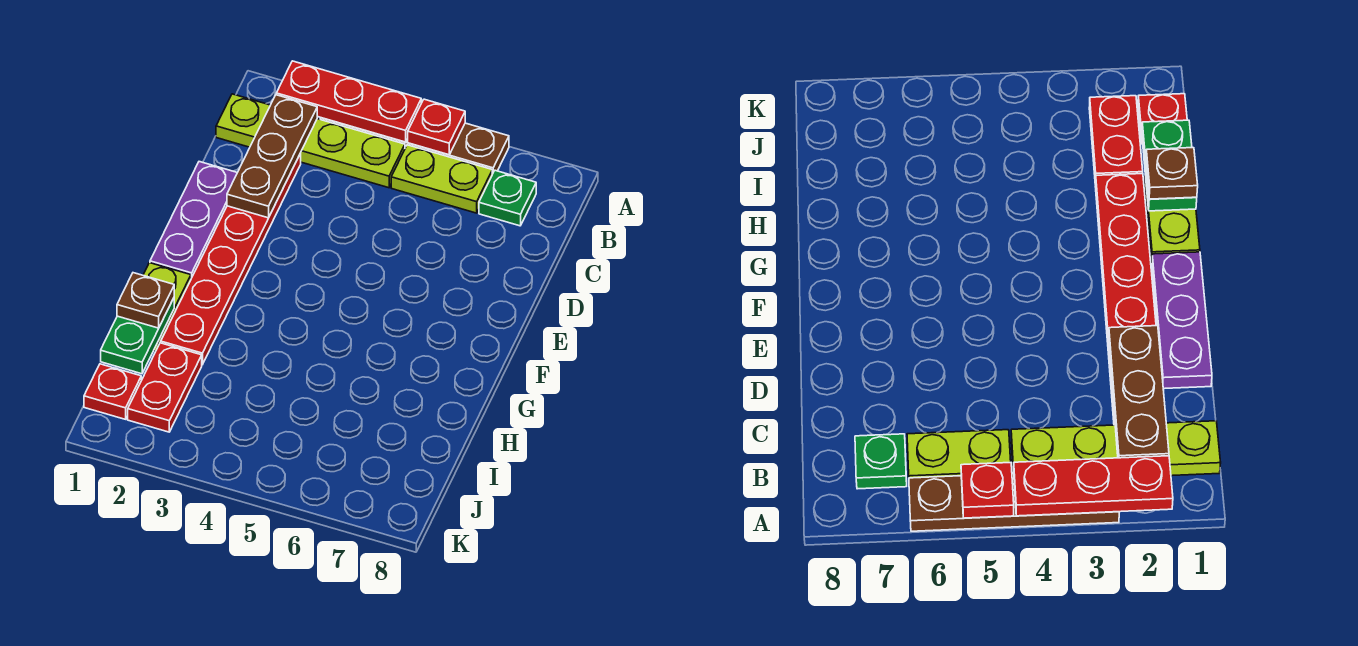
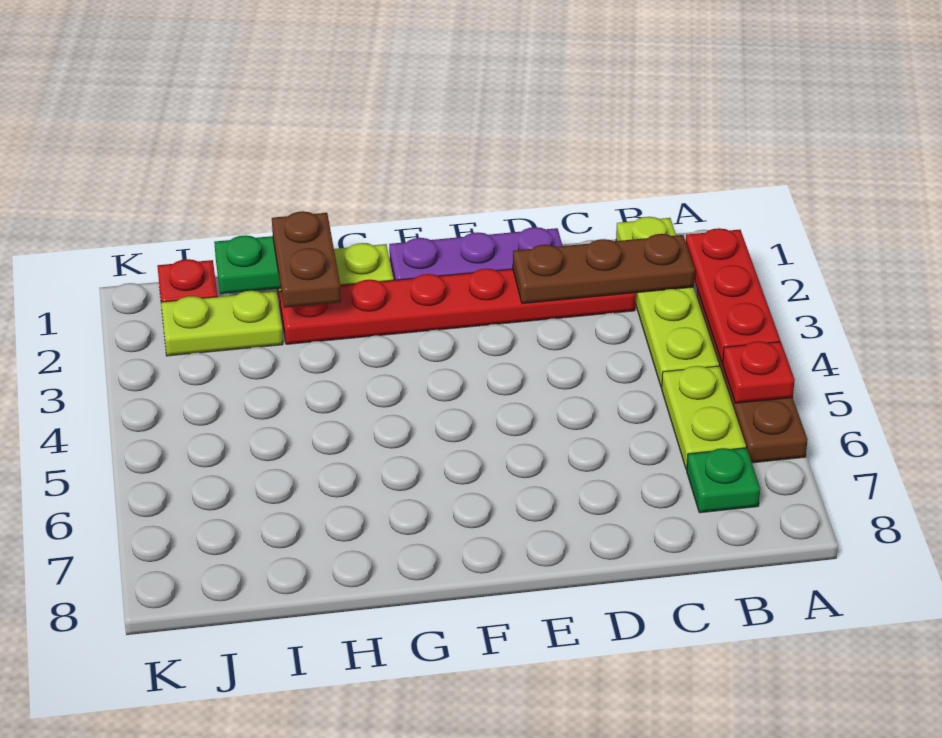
brown 1x1 plate [117,273,174,328] -> brown 1x2 plate [272,211,341,308]
red 1x2 plate [128,343,202,432] -> lime 1x2 plate [161,291,283,356]

